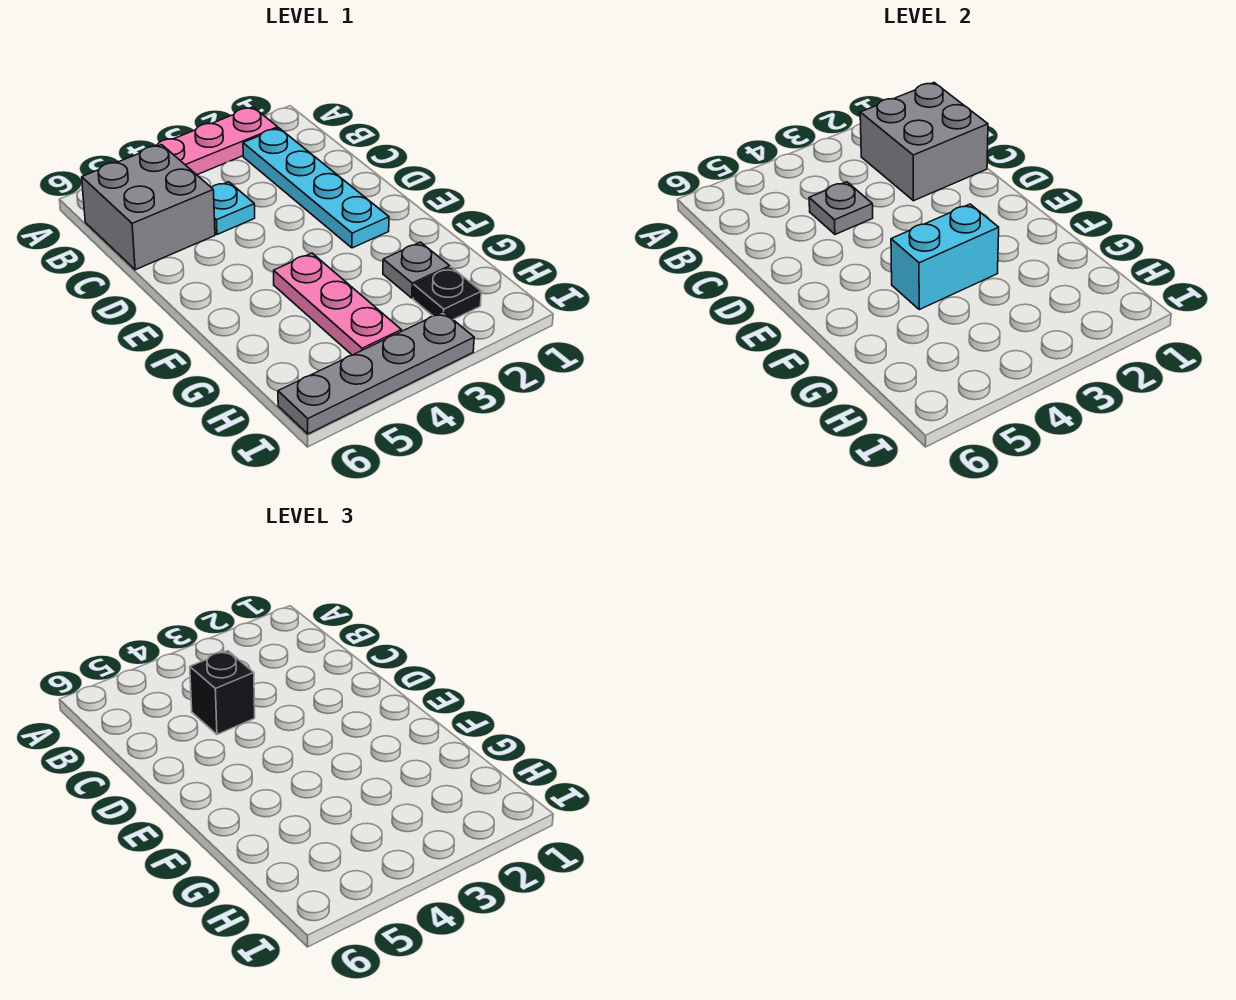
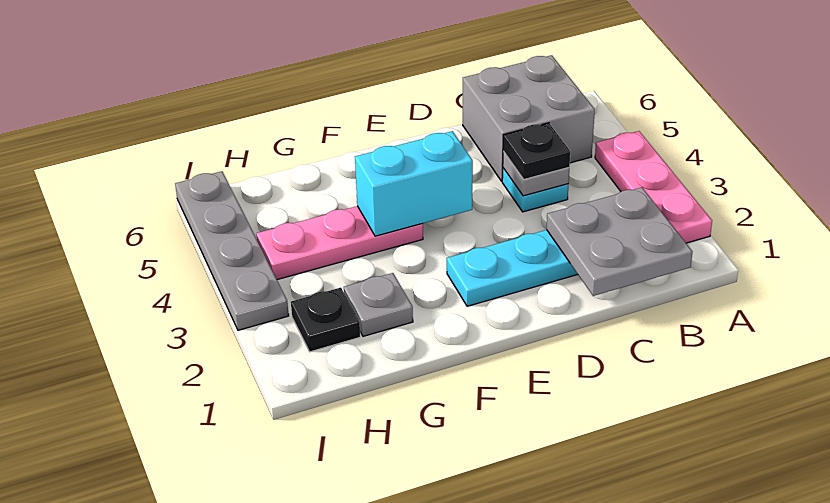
grey 2x2 brick [860,83,988,201] -> grey 2x2 plate [547,187,692,296]
black 1x1 brick [190,651,255,734] -> black 1x1 plate [503,123,570,179]
cyan 1x2 brick [891,204,999,309] -> cyan 1x2 brick turned to [355,131,473,236]

